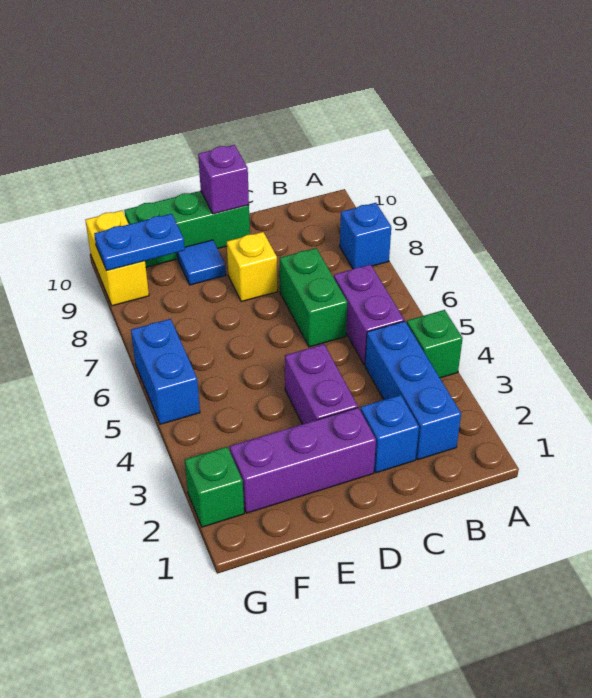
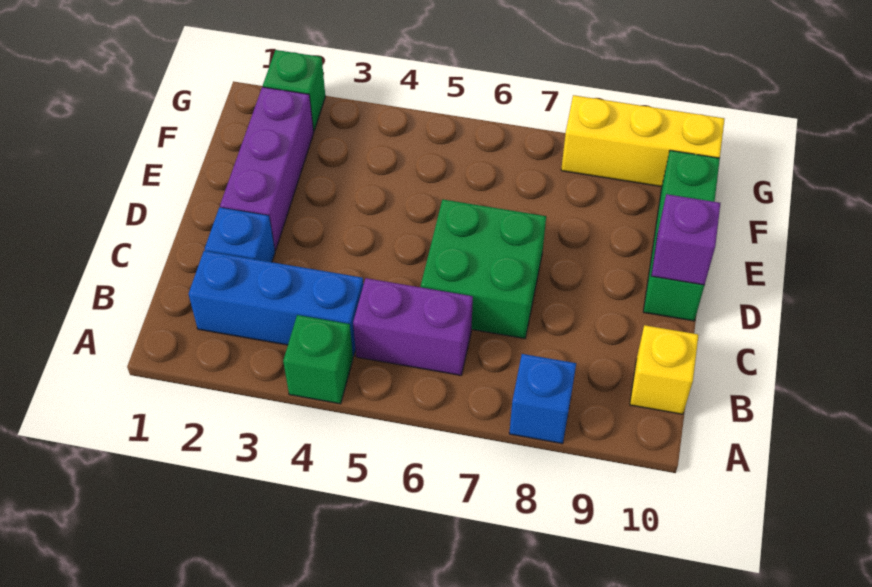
green 1x2 brick [280,248,347,347] -> green 2x2 brick [421,199,546,339]
purple 1x2 brick [285,344,358,424] -> none
yellow 1x1 brick [227,232,278,302] -> yellow 1x1 brick moved to [630,325,698,414]
blue 1x1 tile [177,240,226,285] -> none
blue 1x2 plate [94,214,185,271] -> none
blue 1x2 brick [131,319,200,424] -> none
yellow 1x2 brick [85,210,149,306] -> yellow 1x3 brick [561,95,725,187]

